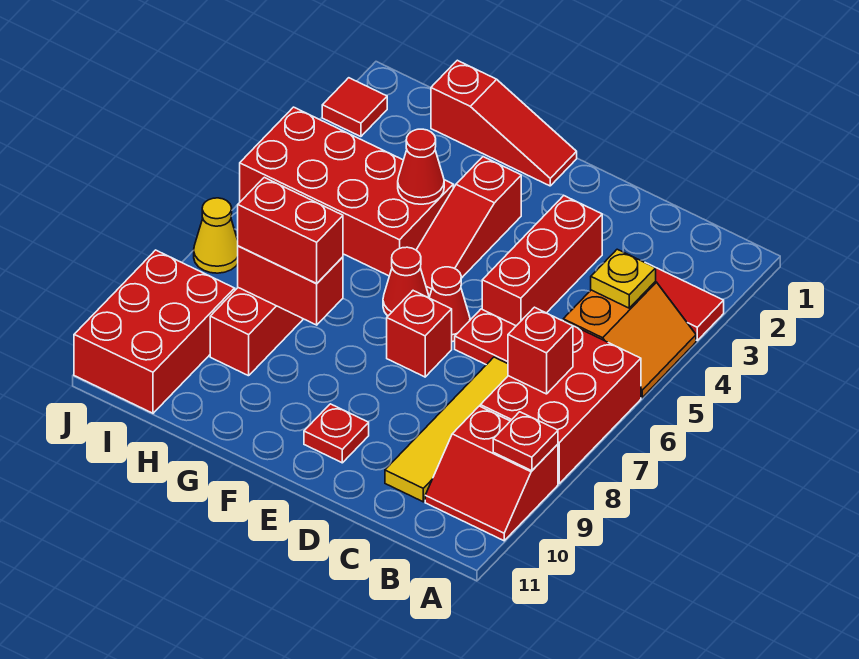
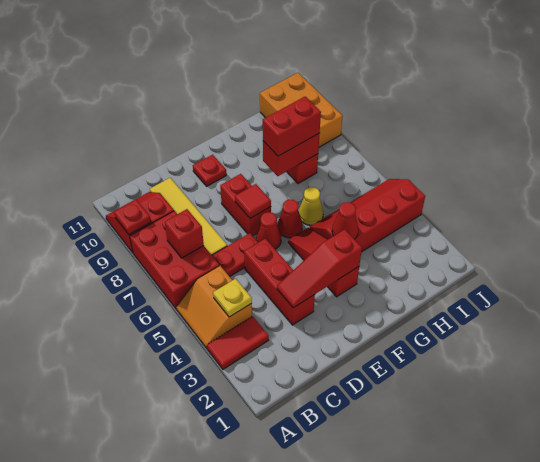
red 1x1 brick [387,291,452,377] -> red 1x2 brick [220,174,271,236]
red 1x3 slope [431,60,577,186] -> red 1x3 slope moved to [277,229,362,308]
red 2x4 brick [240,107,453,276] -> red 2x4 slope [309,179,425,252]
red 2x3 brick [74,250,235,413] -> orange 2x3 brick [260,73,342,147]
red 1x1 tile [322,78,387,137] -> red 1x1 tile moved to [235,184,271,218]
yellow 1x1 cone [194,198,238,273] -> yellow 1x1 cone moved to [299,187,323,225]

